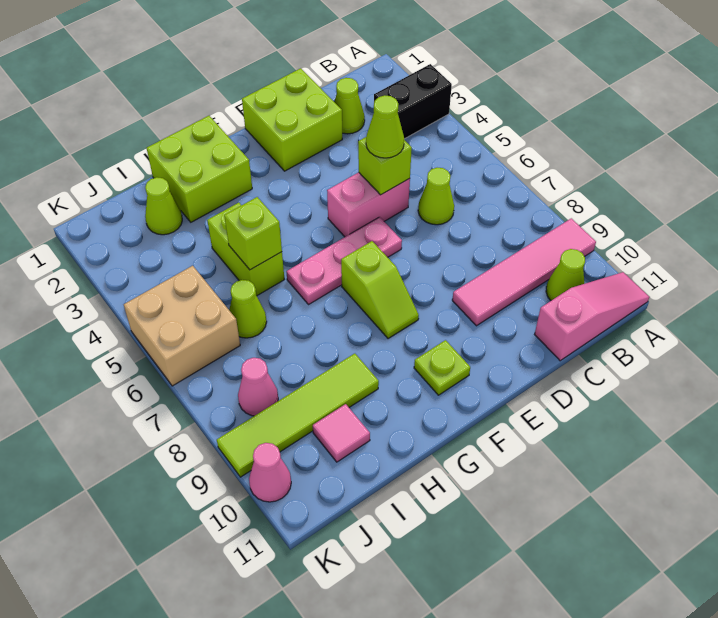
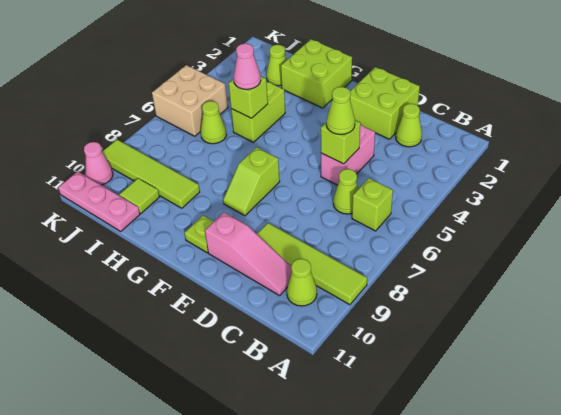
black 1x2 brick [374,64,452,139] -> none
pink 1x4 tile [452,218,596,326] -> lime 1x4 tile [257,223,367,305]
pink 1x3 slope [535,272,649,361] -> pink 1x3 slope moved to [205,212,292,296]
none -> lime 1x1 brick [352,178,393,231]
pink 1x2 brick [327,172,410,237] -> pink 1x2 brick turned to [321,125,375,185]
pink 1x3 plate [286,217,402,305] -> pink 1x3 plate moved to [58,172,140,231]
pink 1x1 tile [313,404,370,462] -> lime 1x1 tile [119,178,159,213]
pink 1x1 cone [238,358,278,416] -> pink 1x1 cone moved to [234,44,261,89]

